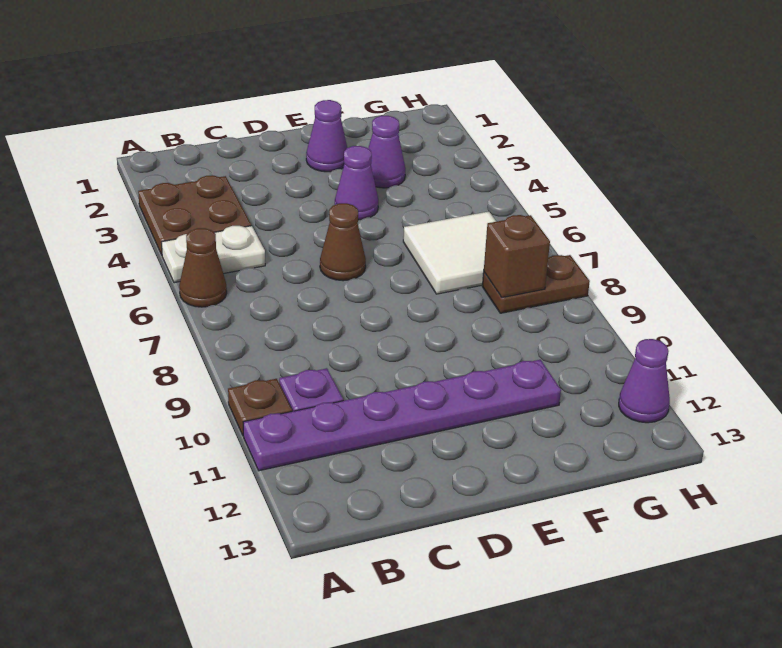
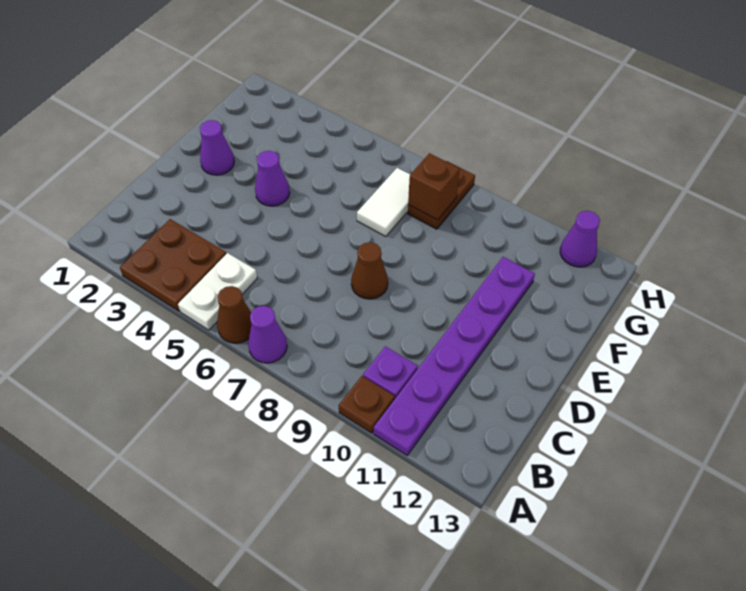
brown 1x1 cone [320,203,366,281] -> brown 1x1 cone moved to [351,242,388,299]
purple 1x1 cone [368,116,405,188] -> purple 1x1 cone moved to [248,306,287,363]
white 2x2 tile [403,212,496,294] -> white 1x2 tile [357,168,410,237]

